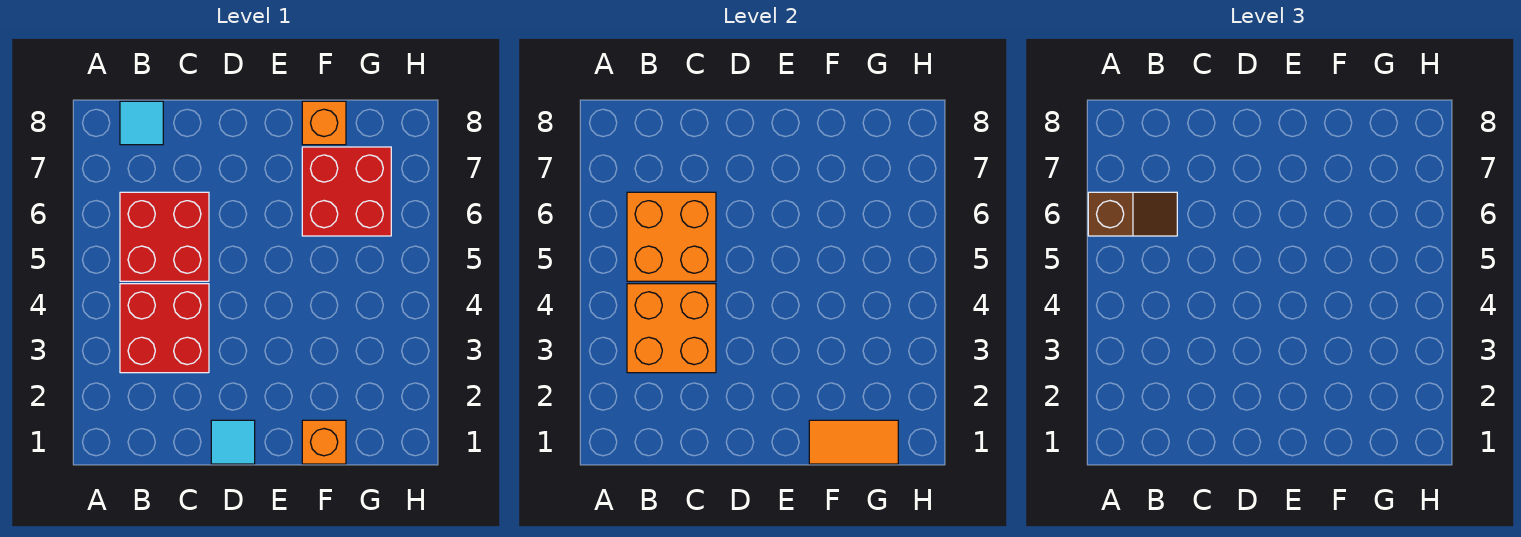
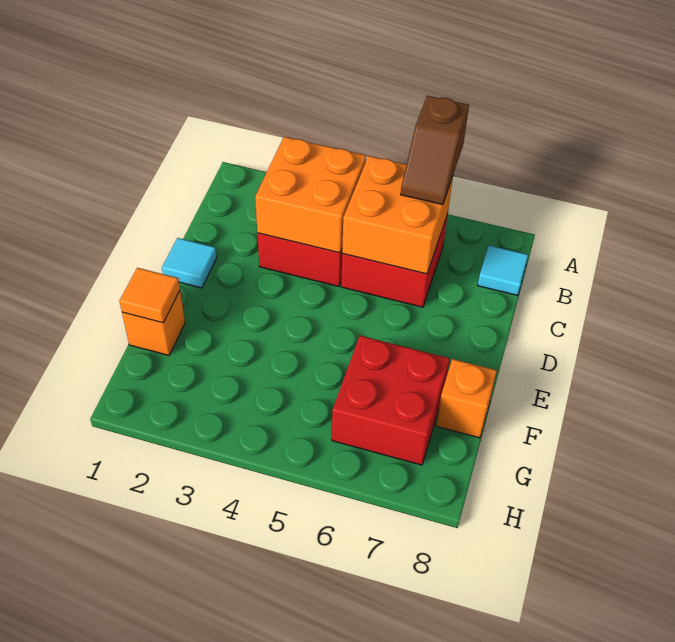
orange 1x2 tile [809,420,898,464] -> orange 1x1 tile [119,268,180,323]

